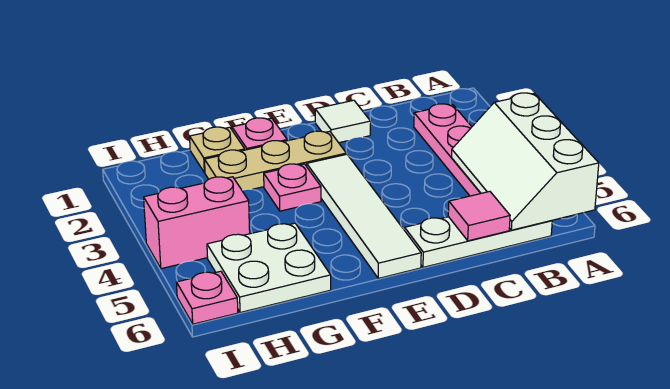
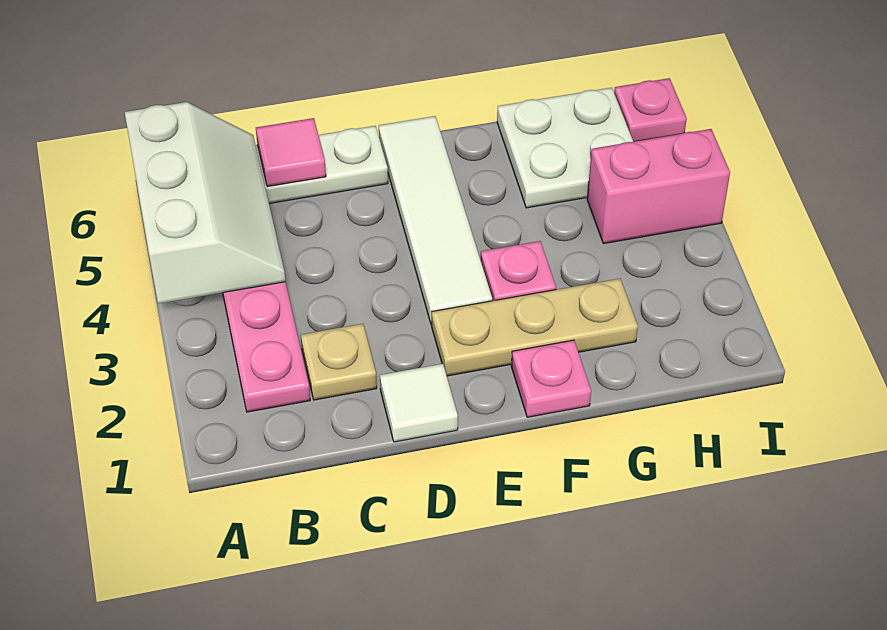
tan 1x1 plate [190,127,245,173] -> tan 1x1 plate moved to [301,324,377,400]

